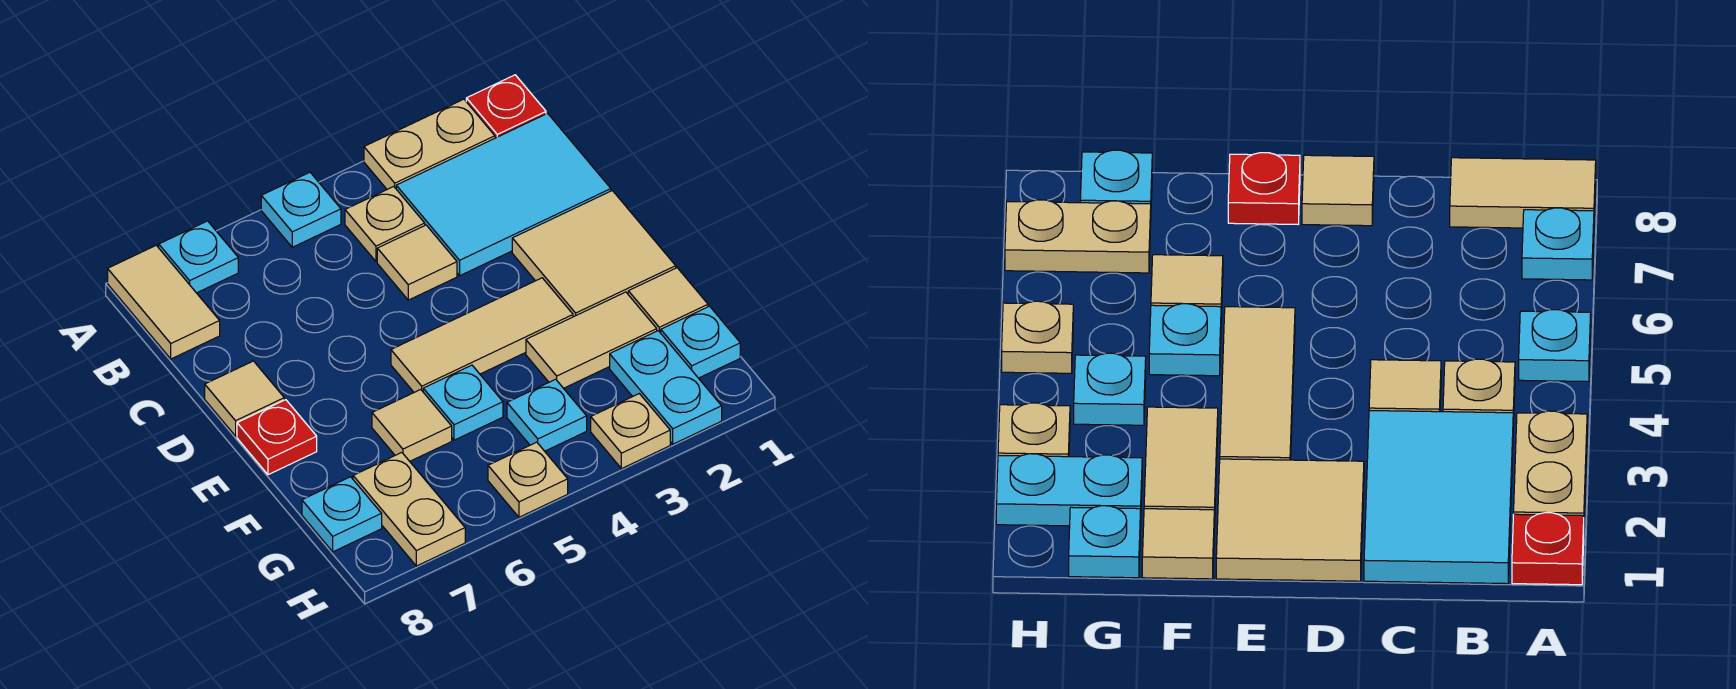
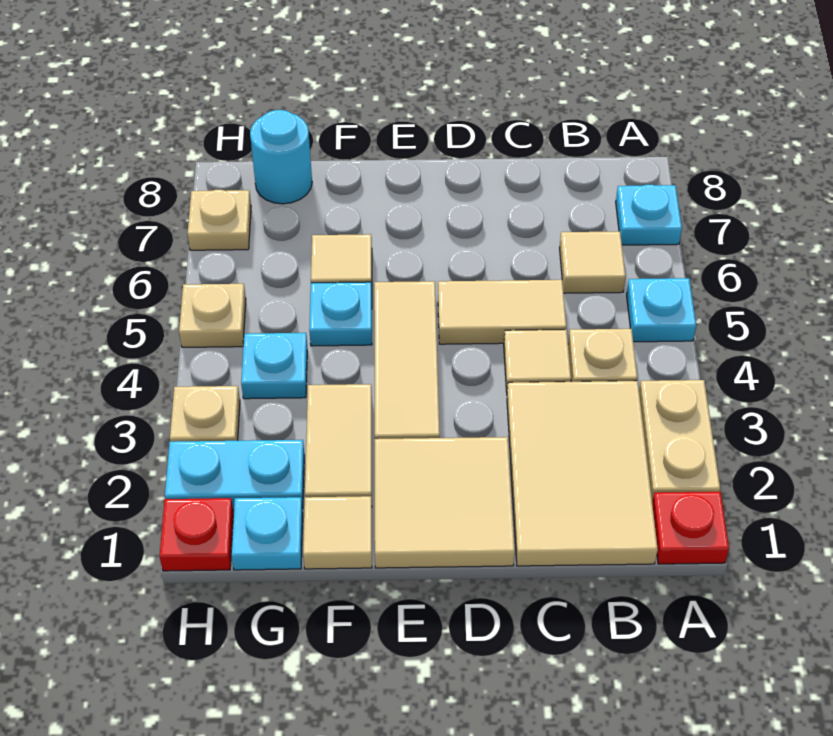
tan 1x2 tile [108,245,220,359] -> tan 1x2 tile moved to [438,280,566,344]
cyan 2x3 tile [396,113,611,276] -> tan 2x3 tile [507,381,658,566]
tan 1x1 tile [205,361,284,436] -> tan 1x1 tile moved to [560,231,626,293]
red 1x1 plate [237,400,317,475] -> red 1x1 plate moved to [160,498,234,571]
tan 1x2 plate [353,453,465,566] -> tan 1x1 plate [188,190,251,250]
cyan 1x1 plate [302,477,382,552] -> cyan 1x1 round brick [250,110,312,204]

